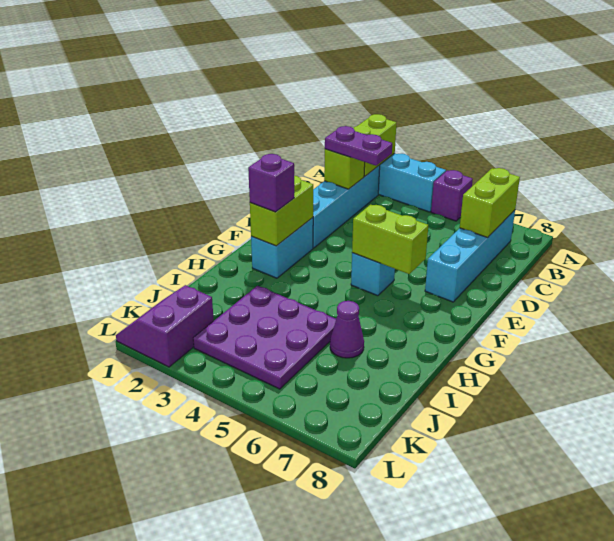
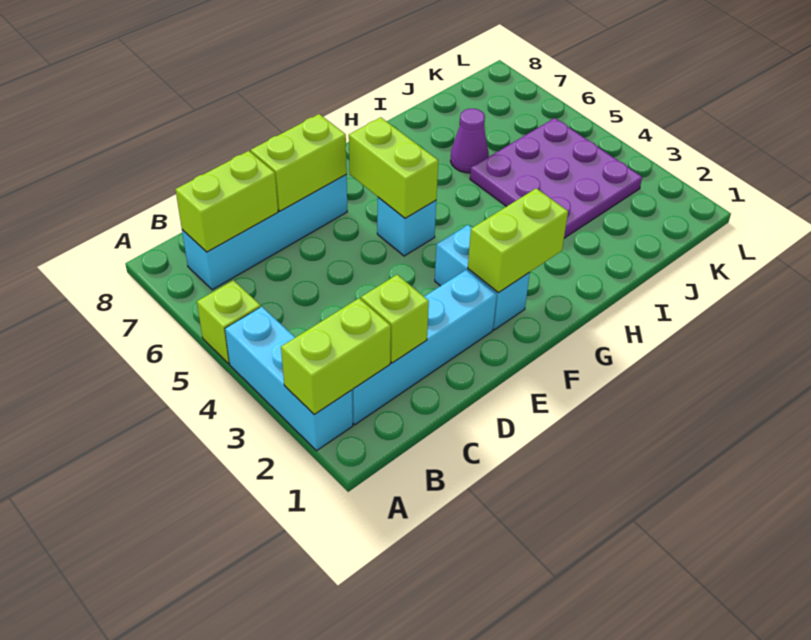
purple 1x1 brick [431,170,473,221] -> lime 1x1 brick [197,280,261,364]
purple 1x2 plate [325,126,392,166] -> none
none -> lime 1x2 brick [251,114,347,211]
cyan 1x2 brick [251,218,313,278] -> cyan 1x2 brick turned to [435,225,530,330]
purple 1x1 brick [248,154,294,212] -> none
purple 2x2 slope [116,285,214,367] -> none

